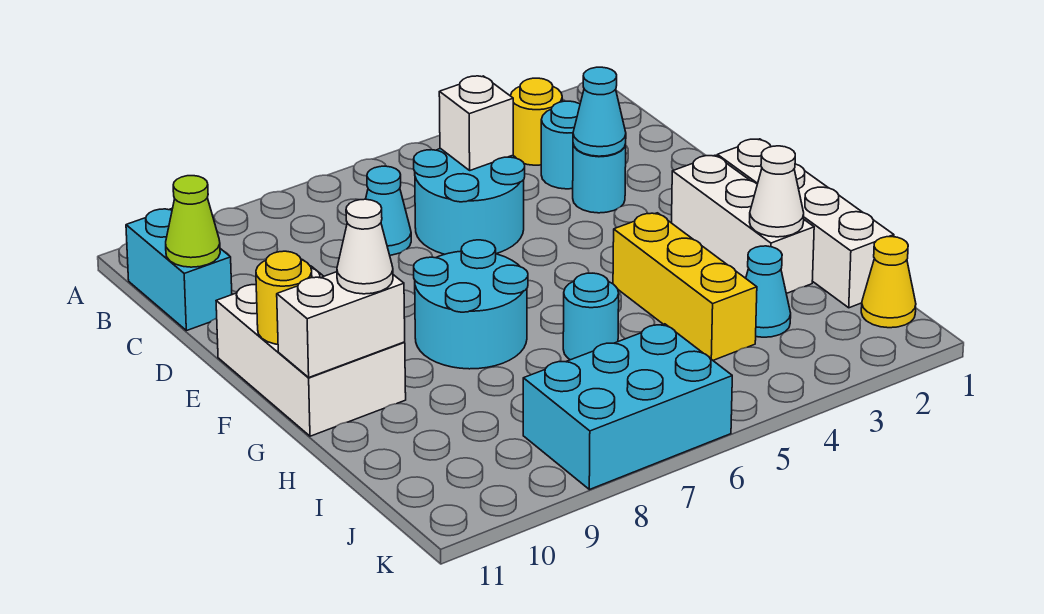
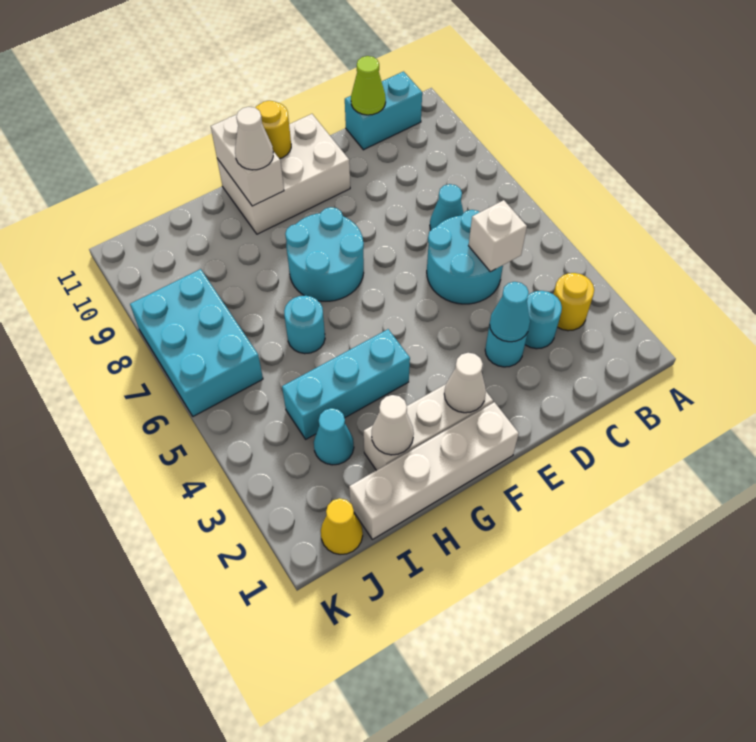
none -> white 1x1 cone [444,353,486,413]
yellow 1x3 brick [613,213,757,360] -> cyan 1x3 brick [282,329,410,439]

